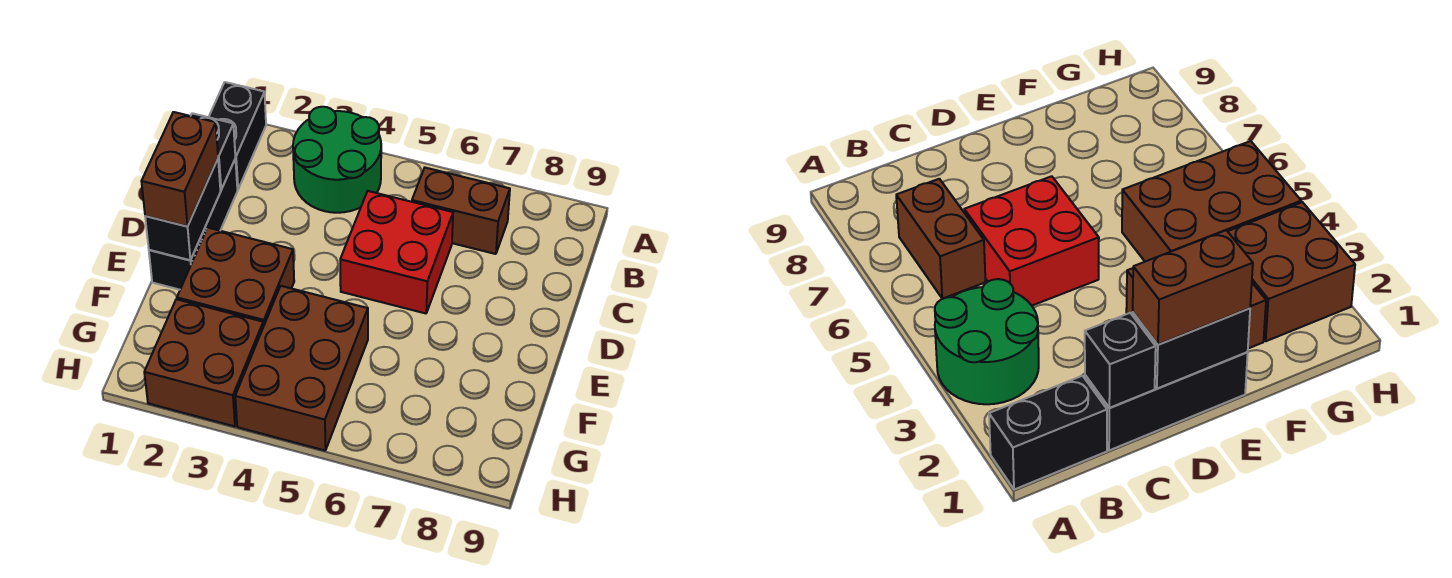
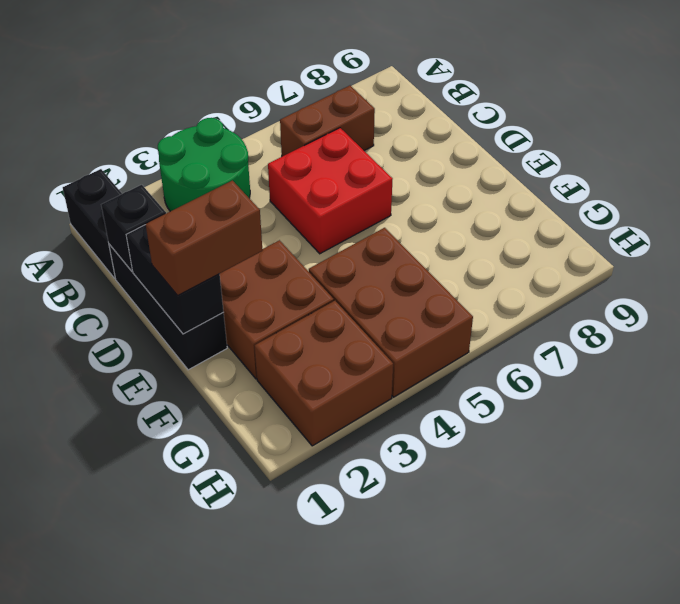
brown 1x2 brick [141,112,218,226] -> brown 1x2 brick turned to [146,181,262,296]

